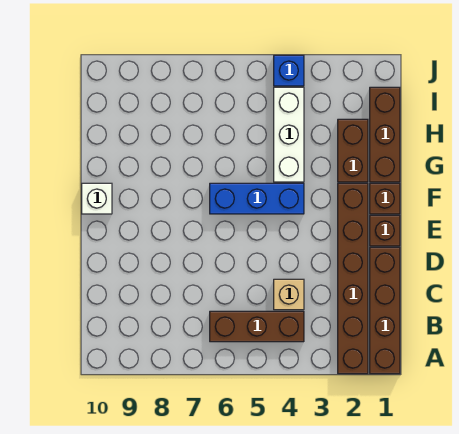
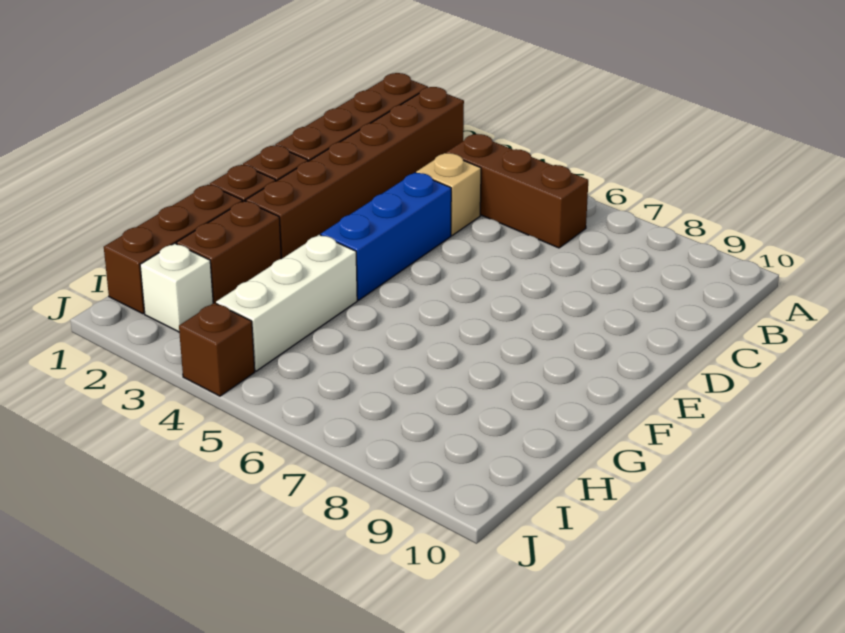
blue 1x3 brick [210,183,304,214] -> blue 1x3 brick turned to [321,173,451,300]
white 1x1 brick [82,183,112,214] -> white 1x1 brick moved to [140,243,213,332]
blue 1x1 brick [274,55,304,86] -> brown 1x1 brick [179,303,255,396]

